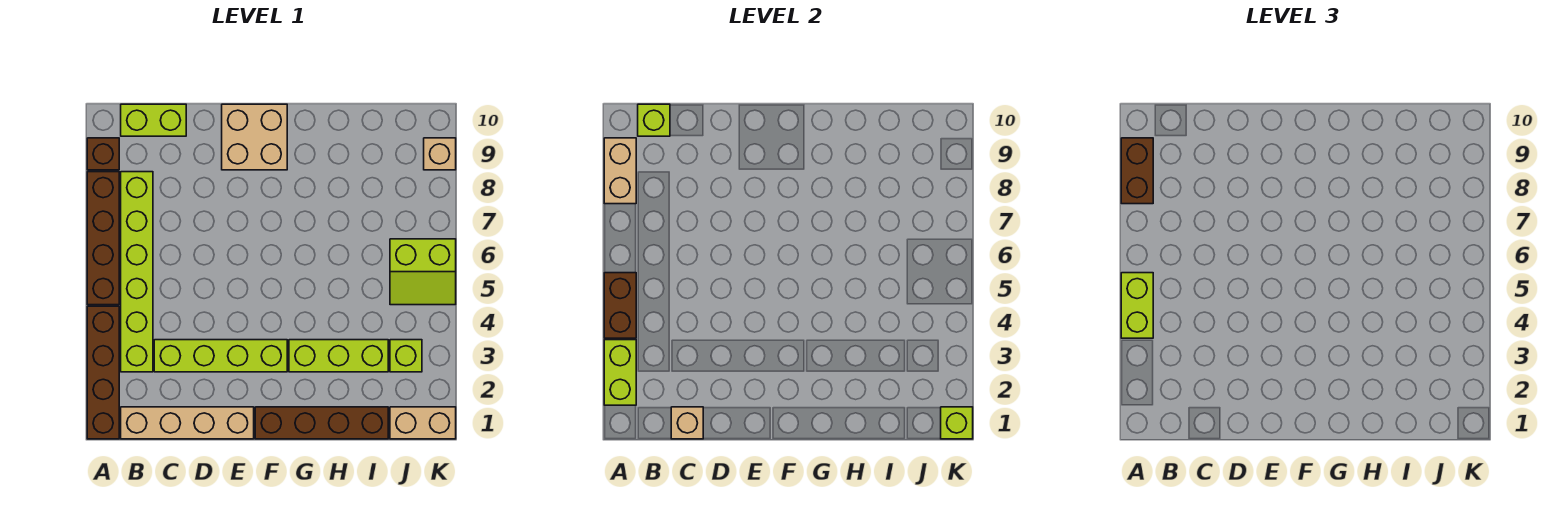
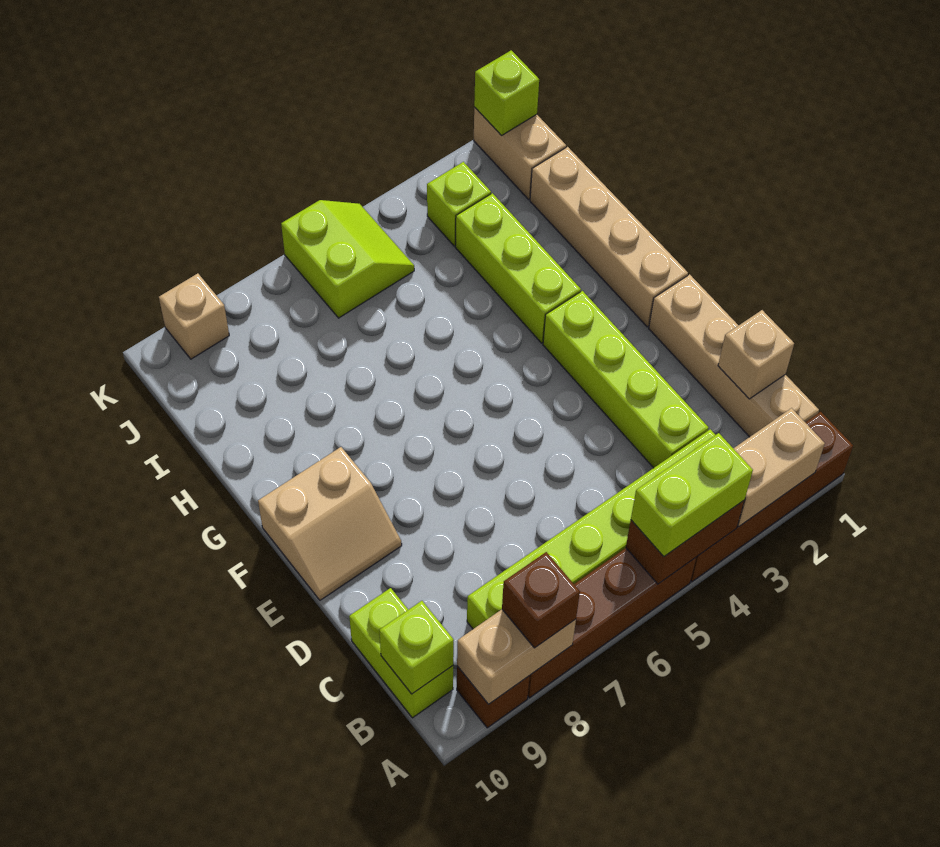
lime 1x2 brick [604,340,636,405] -> tan 1x2 brick [733,408,825,526]
brown 1x2 brick [1121,138,1153,204] -> brown 1x1 brick [502,552,580,648]
tan 2x2 brick [222,104,287,170] -> tan 2x2 slope [258,447,402,600]
brown 1x4 brick [255,407,388,439] -> tan 1x4 brick [530,147,688,327]

